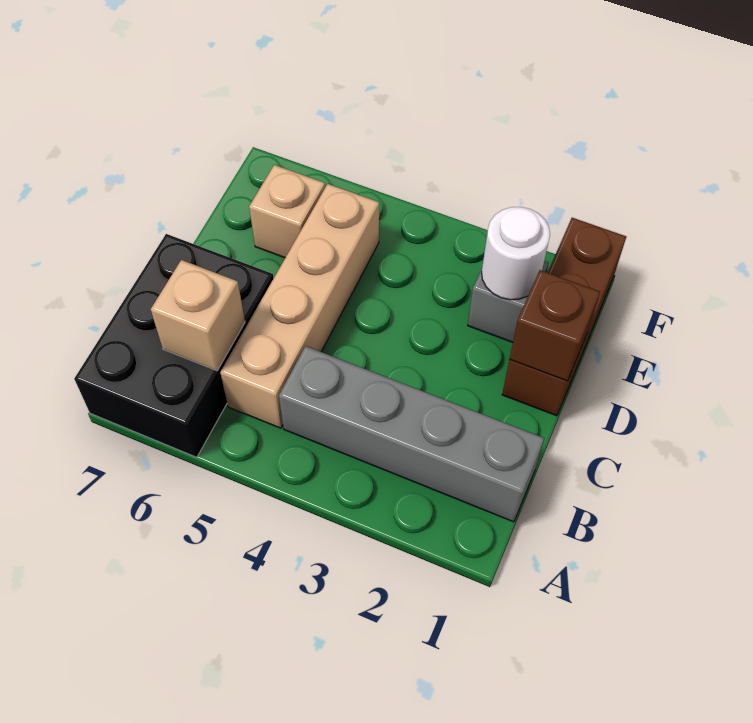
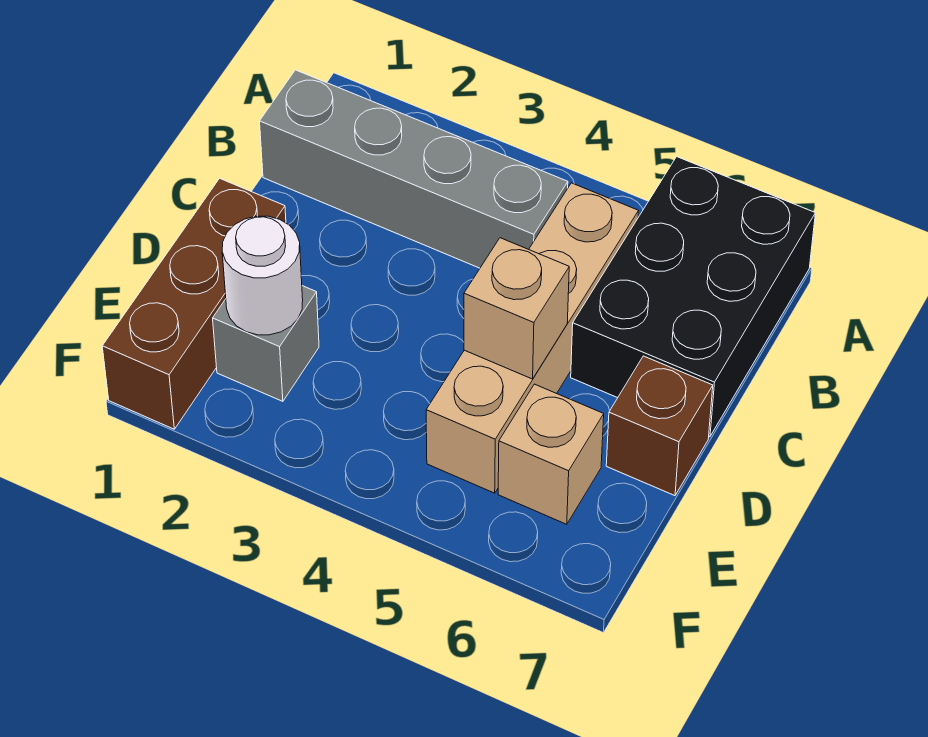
tan 1x1 brick [151,260,245,371] -> tan 1x1 brick moved to [464,238,569,379]
brown 1x1 brick [510,270,600,381] -> brown 1x1 brick moved to [606,356,713,496]

